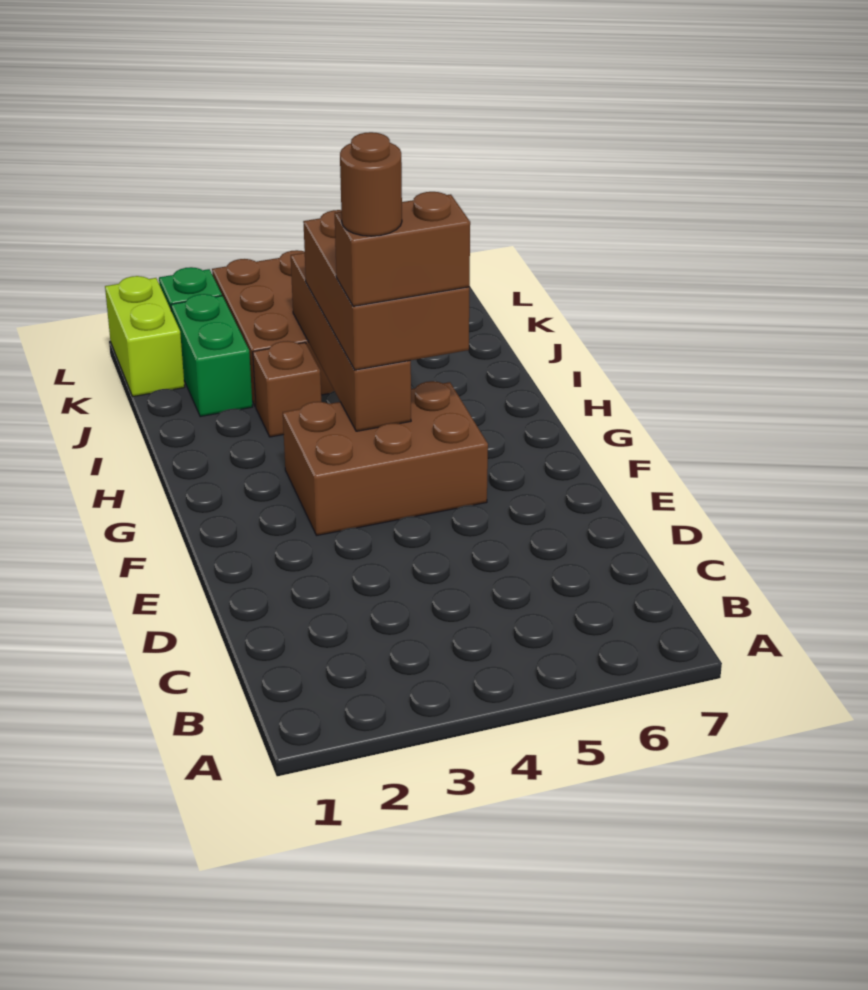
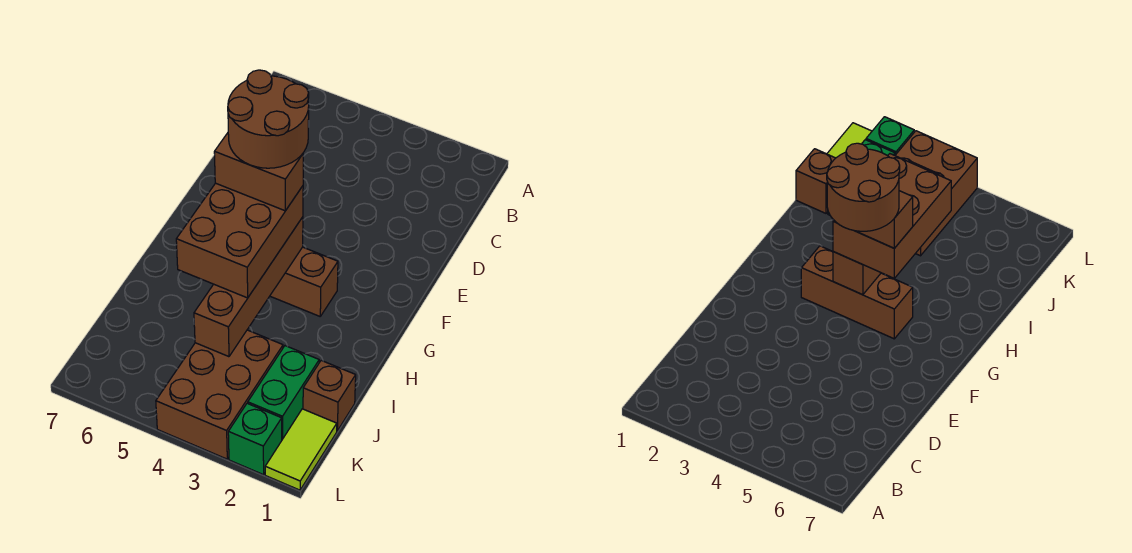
brown 2x3 brick [283,381,488,535] -> brown 1x3 brick [270,247,338,316]
brown 1x1 round brick [340,132,402,236] -> brown 2x2 round brick [228,70,309,168]
brown 1x1 brick [253,341,321,437] -> brown 1x1 brick moved to [303,361,356,431]
lime 1x2 brick [105,276,185,396] -> lime 1x2 tile [265,409,337,490]

